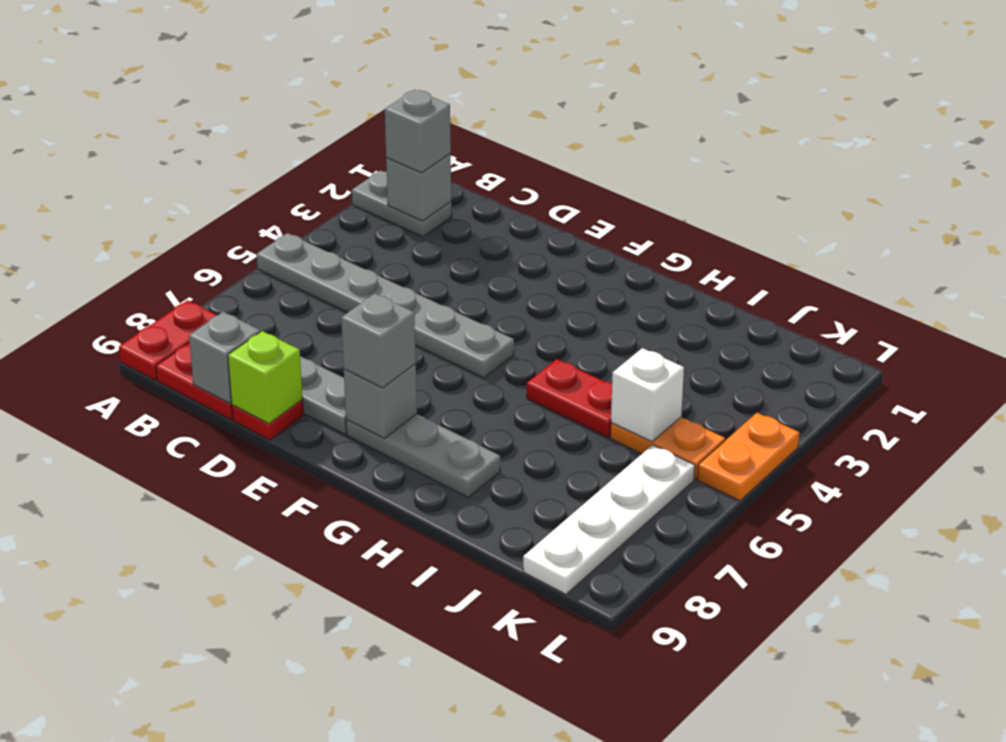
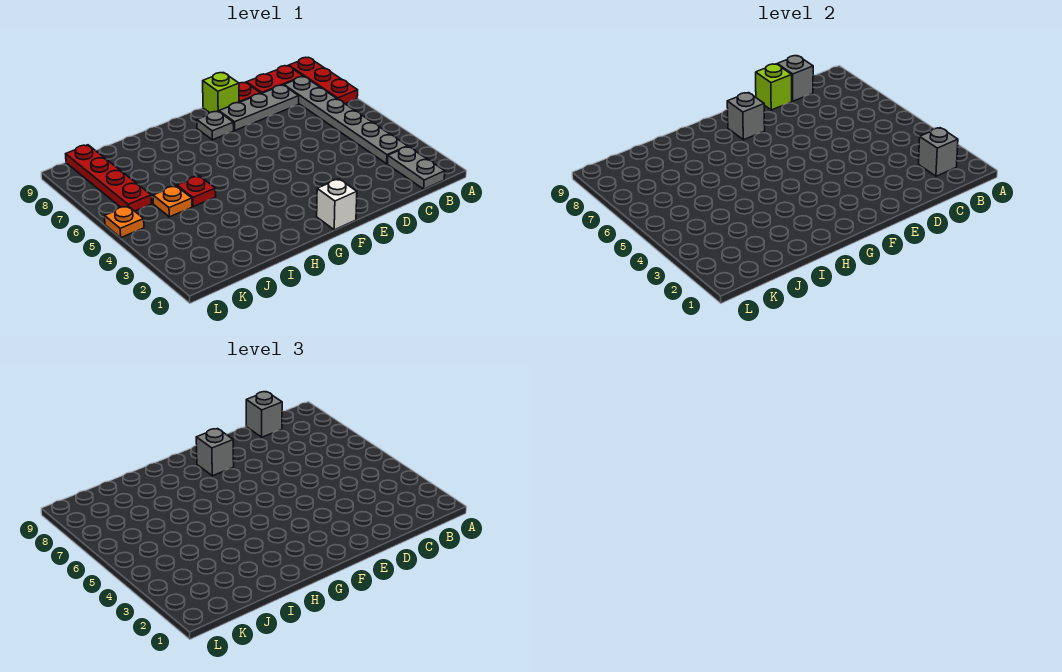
grey 1x2 plate [352,170,452,237] -> grey 1x2 plate turned to [388,146,445,189]
grey 1x6 plate [257,233,514,378] -> grey 1x6 plate turned to [284,77,407,164]
red 1x2 plate [119,300,217,380] -> red 1x3 plate [289,57,358,104]
grey 1x1 brick [385,90,451,173] -> grey 1x1 brick moved to [246,392,282,437]
none -> lime 1x1 brick [203,73,239,113]
grey 1x3 plate [346,414,500,497] -> grey 1x1 plate [197,111,234,140]
red 1x2 plate [527,359,612,437] -> red 1x1 plate [177,176,216,207]
orange 1x2 plate [610,417,725,479] -> orange 1x1 plate [153,186,192,217]
white 1x1 brick [611,348,684,442] -> white 1x1 brick moved to [317,179,357,230]
white 1x4 plate [523,445,695,594] -> red 1x4 plate [66,145,152,211]
orange 1x2 plate [697,413,799,501] -> orange 1x1 plate [105,206,144,238]

